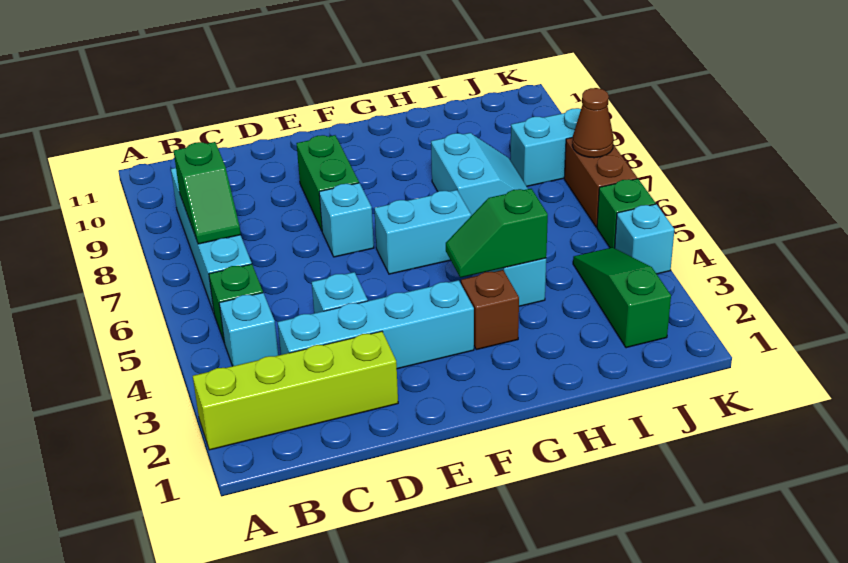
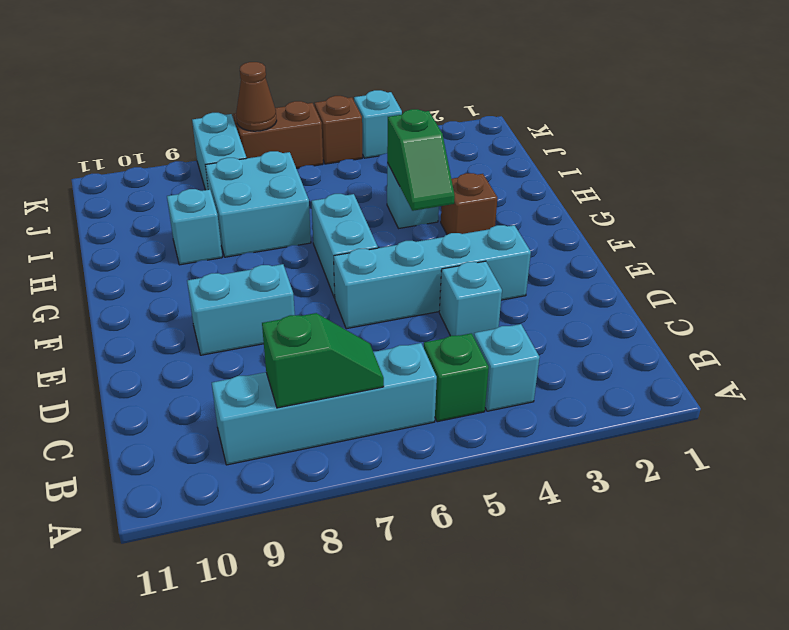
lime 1x4 brick [193,331,398,450] -> none
cyan 1x4 brick [278,280,474,369] -> cyan 1x4 brick turned to [334,225,531,329]
cyan 1x1 brick [319,183,374,257] -> cyan 1x1 brick moved to [167,189,222,265]
green 1x2 brick [296,135,359,230] -> cyan 1x2 brick [187,264,295,355]
cyan 2x2 slope [431,133,528,216] -> cyan 2x2 brick [205,151,311,257]
green 1x3 slope [573,247,671,348] -> none
green 1x1 brick [597,179,655,248] -> brown 1x1 brick [315,96,362,164]

